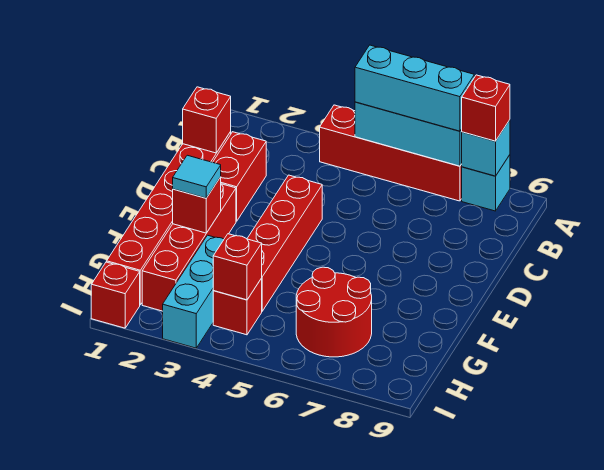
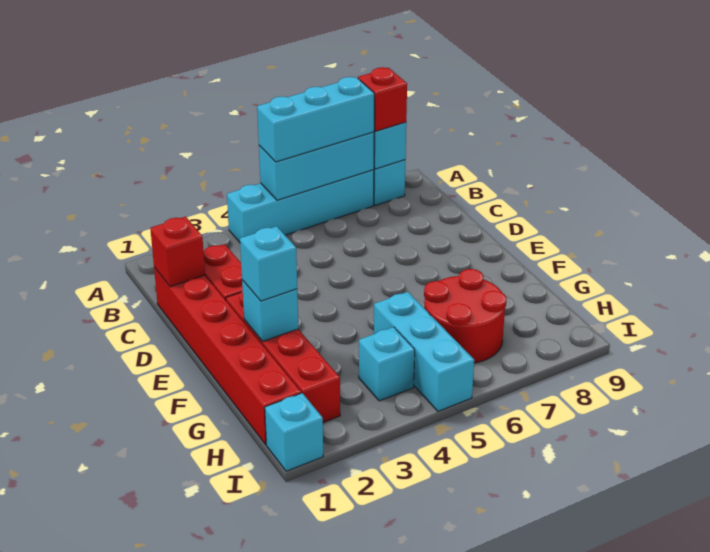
red 1x4 brick [320,105,462,201] -> cyan 1x4 brick [227,170,374,242]
red 1x4 brick [247,175,322,311] -> none
red 1x1 brick [173,177,221,233] -> cyan 1x1 brick [242,280,298,341]
cyan 1x1 tile [173,155,221,198] -> cyan 1x1 brick [240,226,297,301]
cyan 1x3 brick [163,235,224,348] -> cyan 1x3 brick moved to [374,292,474,411]
red 1x1 brick [213,278,262,335] -> cyan 1x1 brick [359,327,415,401]
red 1x1 brick [213,234,262,300] -> none
red 1x1 brick [91,262,140,328] -> cyan 1x1 brick [265,393,323,471]

